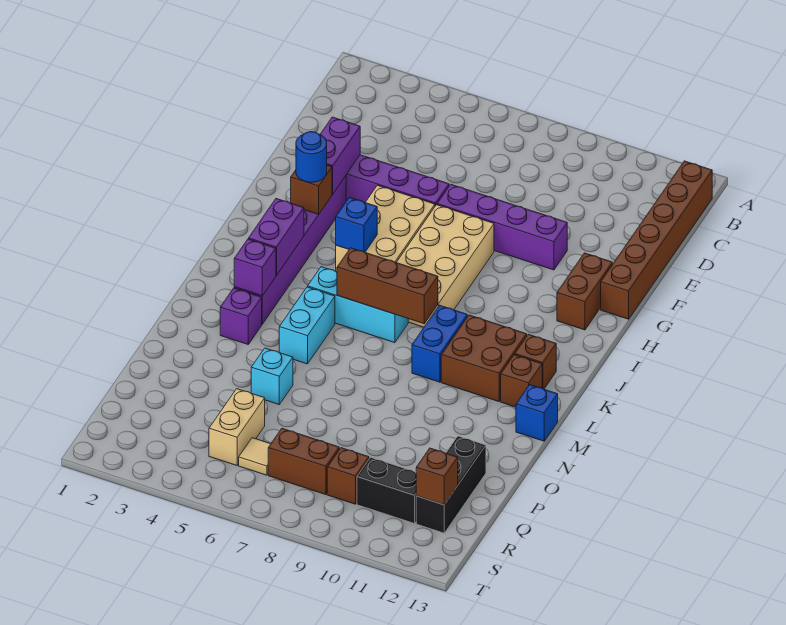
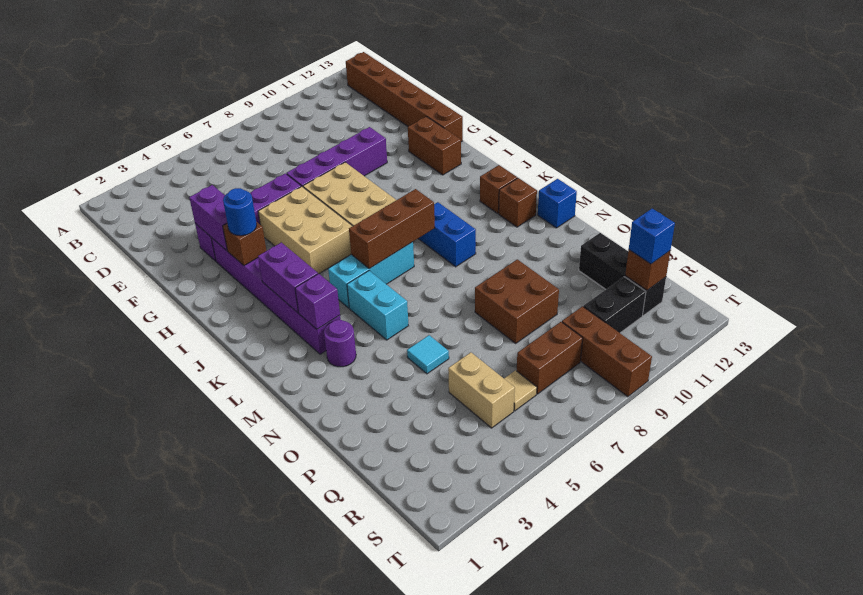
blue 1x1 brick [336,197,377,252] -> blue 1x1 brick moved to [629,209,675,264]
brown 2x2 brick [441,315,527,402] -> brown 2x2 brick moved to [475,259,559,343]
purple 1x1 brick [220,288,262,344] -> purple 1x1 round brick [324,320,356,367]
cyan 1x1 brick [251,348,293,404] -> cyan 1x1 tile [407,335,449,374]
brown 1x1 brick [327,448,369,504] -> brown 1x3 brick [562,306,652,397]

